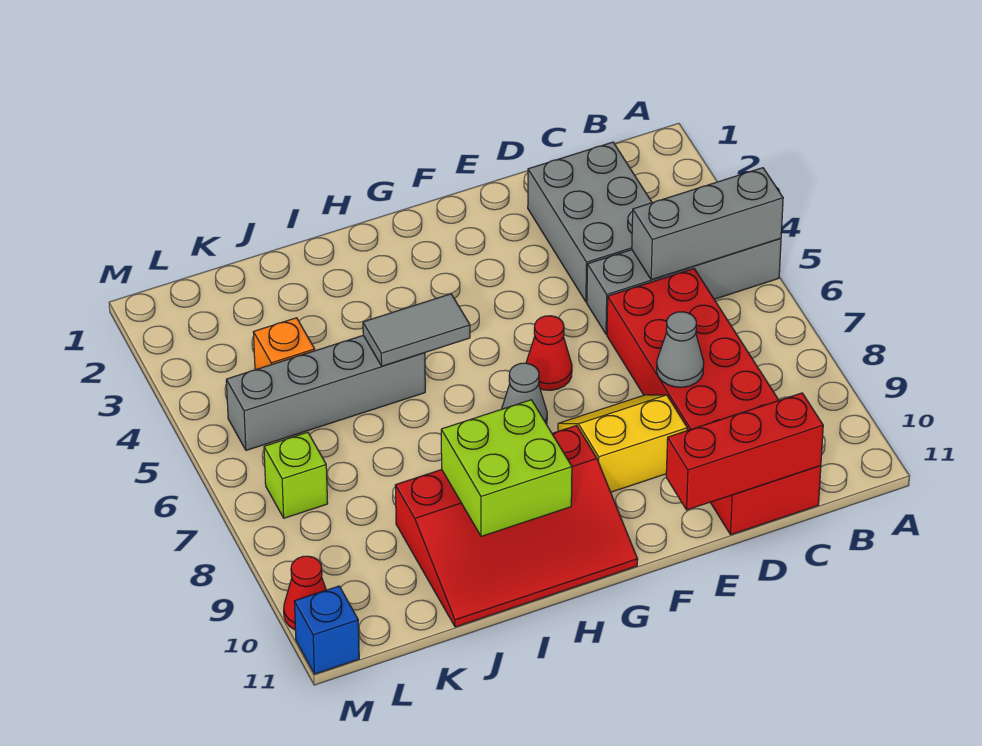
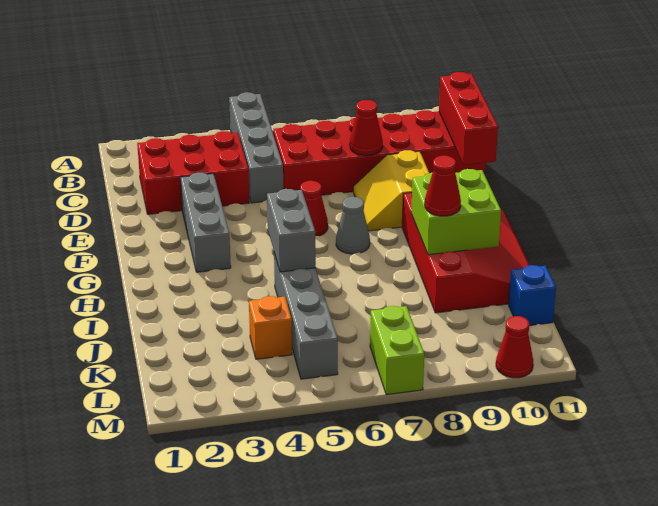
grey 1x3 brick [632,168,783,280] -> grey 1x3 brick moved to [180,173,231,272]
grey 2x3 brick [528,142,652,302] -> red 2x3 brick [137,131,249,214]
grey 1x1 cone [657,312,704,387] -> red 1x1 cone [350,100,383,156]
grey 1x2 tile [363,294,470,366] -> grey 1x2 brick [267,189,316,272]
none -> red 1x1 cone [425,156,461,216]
lime 1x1 brick [264,432,328,518] -> lime 1x2 brick [370,306,424,395]
blue 1x1 brick [294,586,359,674] -> blue 1x1 brick moved to [508,265,556,326]

